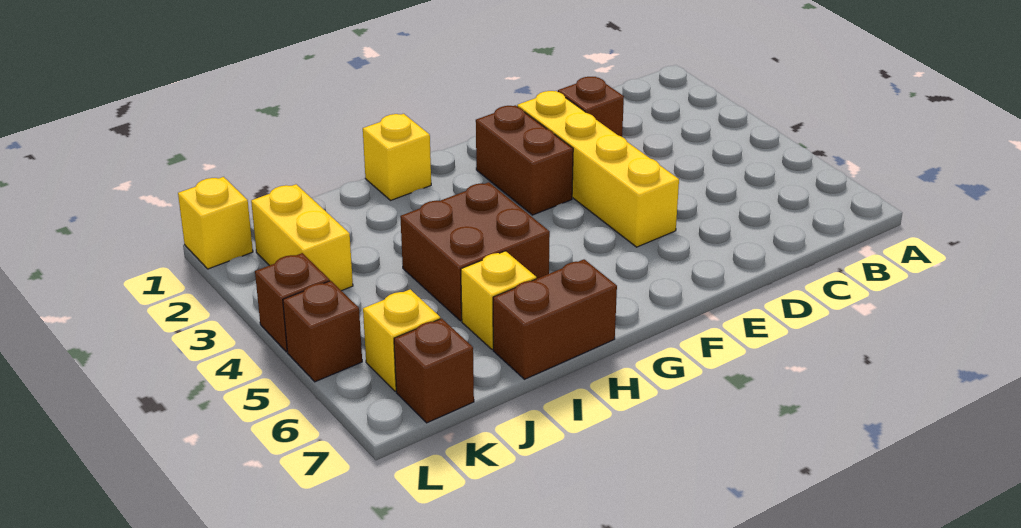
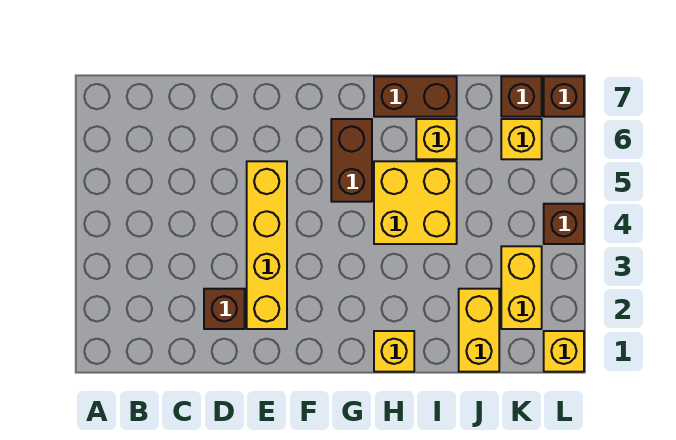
brown 1x2 brick [476,105,573,215] -> brown 1x2 brick moved to [331,119,372,202]
brown 2x2 brick [400,182,550,321] -> yellow 2x2 brick [374,161,457,244]
none -> yellow 1x2 brick [459,289,499,372]
brown 1x1 brick [283,281,362,382] -> brown 1x1 brick moved to [544,76,584,117]

